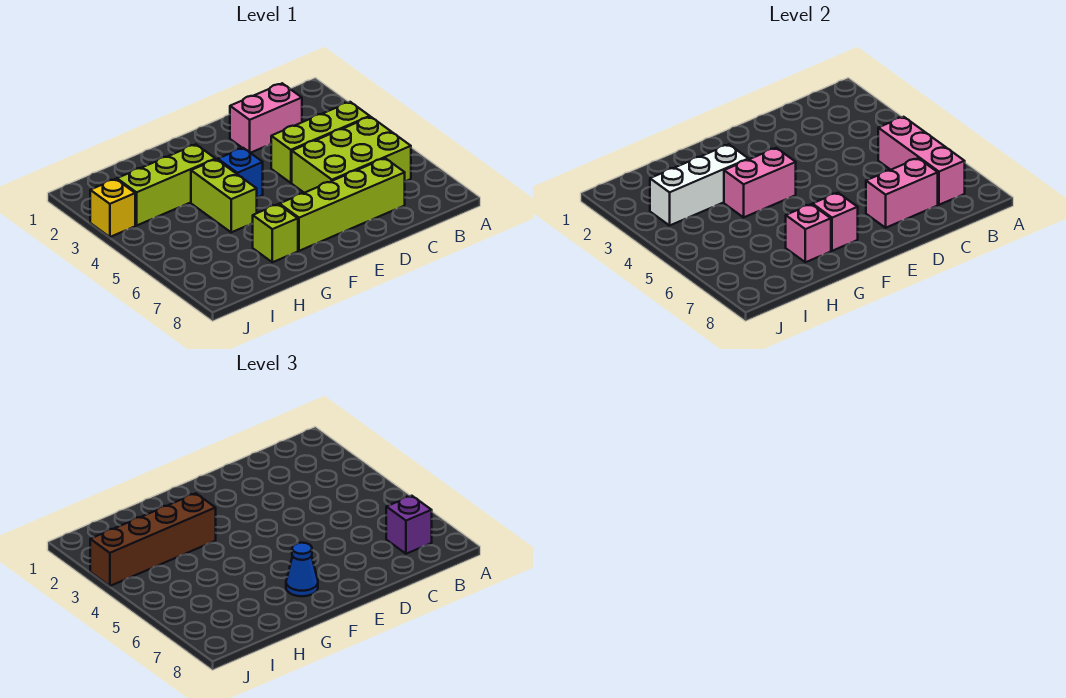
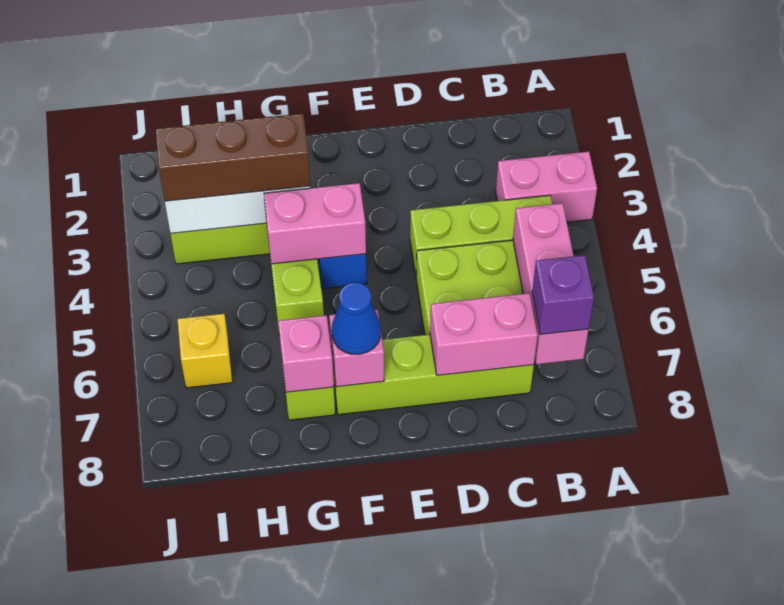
pink 1x2 brick [230,83,302,153] -> pink 1x2 brick moved to [496,152,597,222]
brown 1x4 brick [90,493,216,586] -> brown 1x3 brick [156,113,310,201]
yellow 1x1 brick [90,179,135,237] -> yellow 1x1 brick moved to [178,314,233,388]

